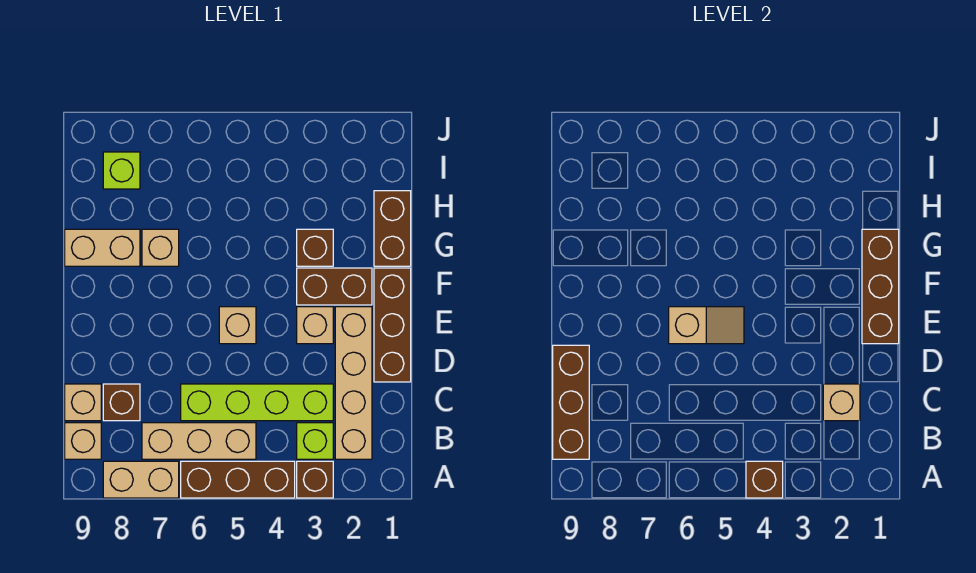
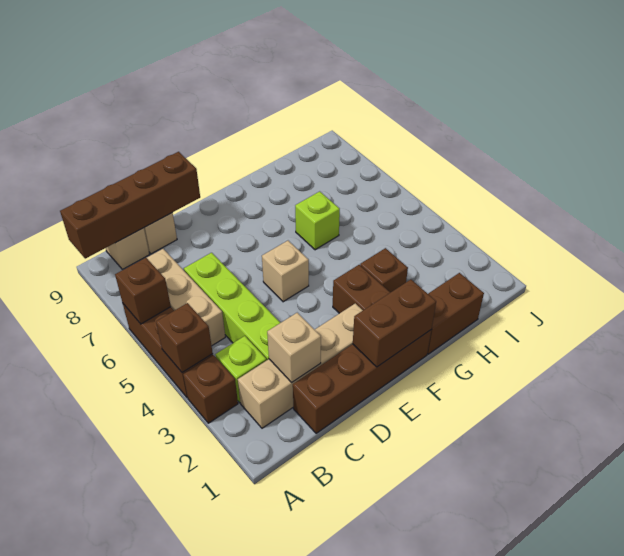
tan 1x2 brick [103,461,179,498] -> none
brown 1x3 brick [553,345,589,459] -> brown 1x4 brick [60,152,200,259]
brown 1x1 brick [103,384,140,421] -> brown 1x1 brick moved to [115,258,171,324]
brown 1x3 brick [374,268,411,382] -> brown 1x4 brick [293,330,431,434]
brown 1x3 brick [862,229,899,344] -> brown 1x2 brick [353,280,436,367]
tan 1x1 brick [297,307,333,344] -> none
tan 1x2 slope [669,307,744,344] -> none
tan 1x1 brick [142,229,179,266] -> none
tan 1x2 brick [65,229,140,266] -> none
lime 1x1 brick [103,152,140,189] -> lime 1x1 brick moved to [295,191,340,250]

